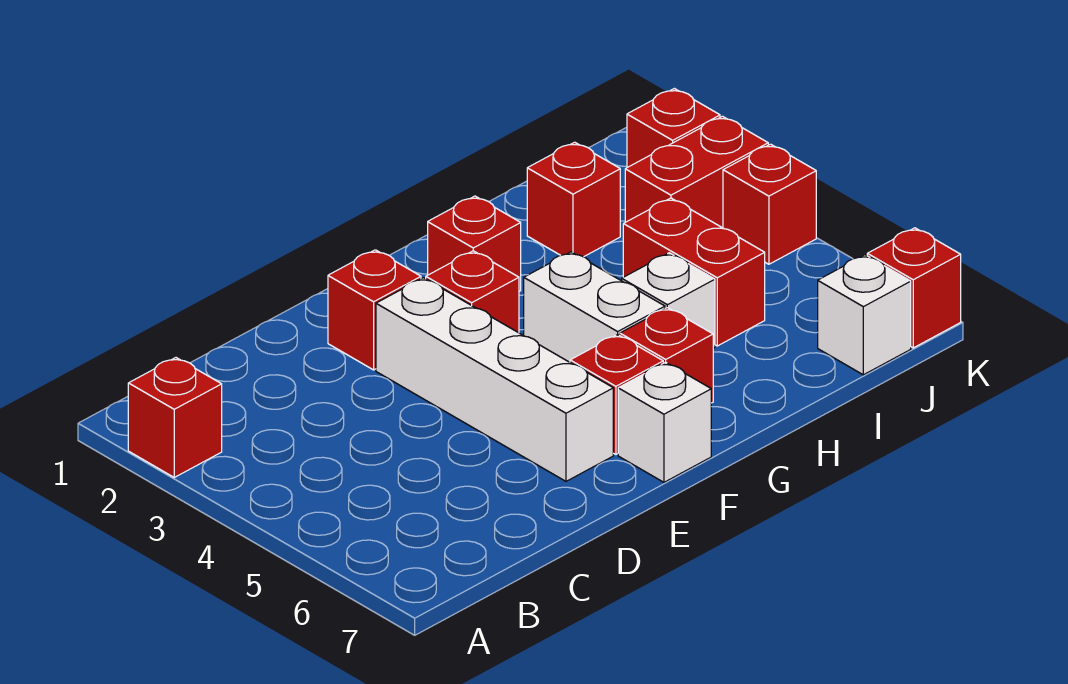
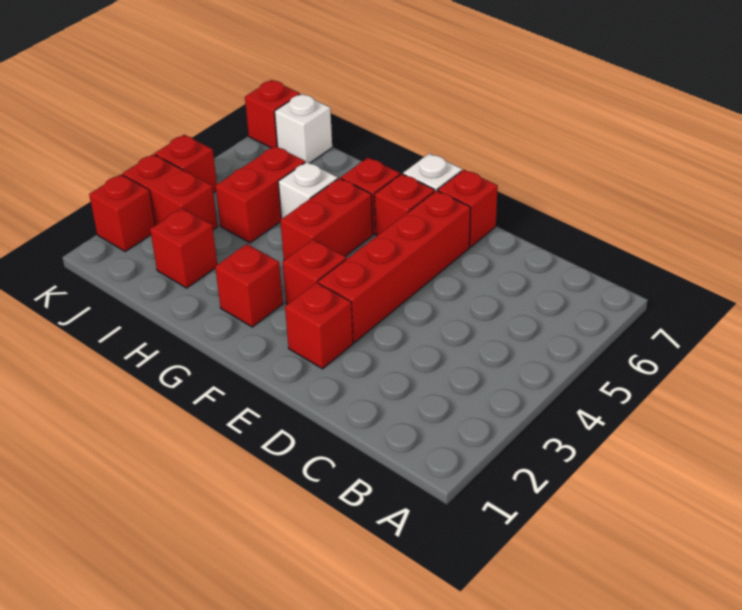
red 1x1 brick [128,358,222,477] -> red 1x1 brick moved to [438,170,498,247]
white 1x4 brick [376,278,613,481] -> red 1x4 brick [318,191,471,343]
white 1x2 brick [524,252,665,362] -> red 1x2 brick [280,178,373,260]

